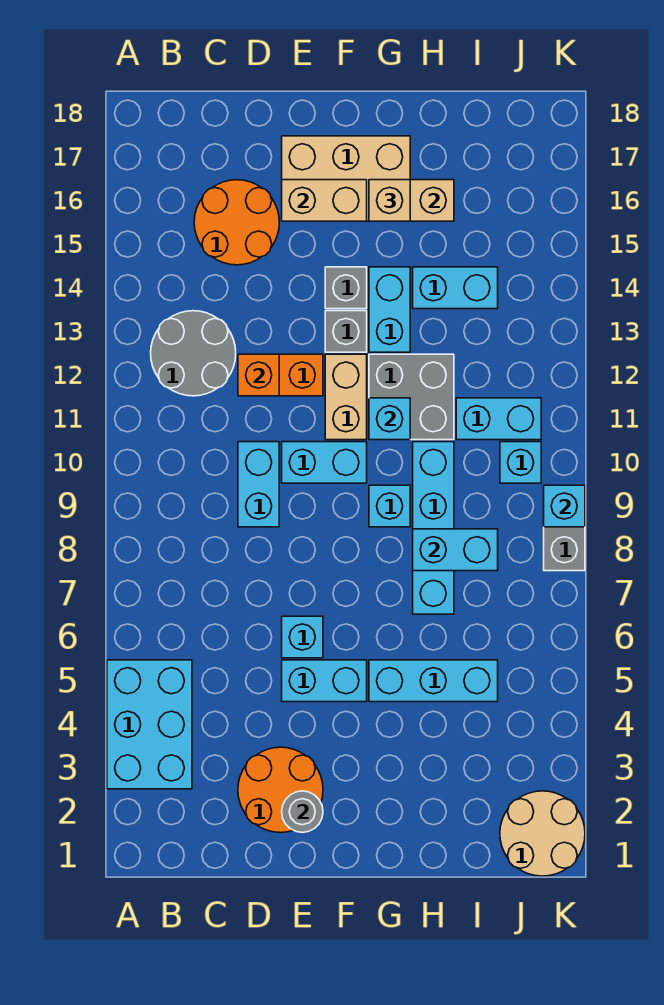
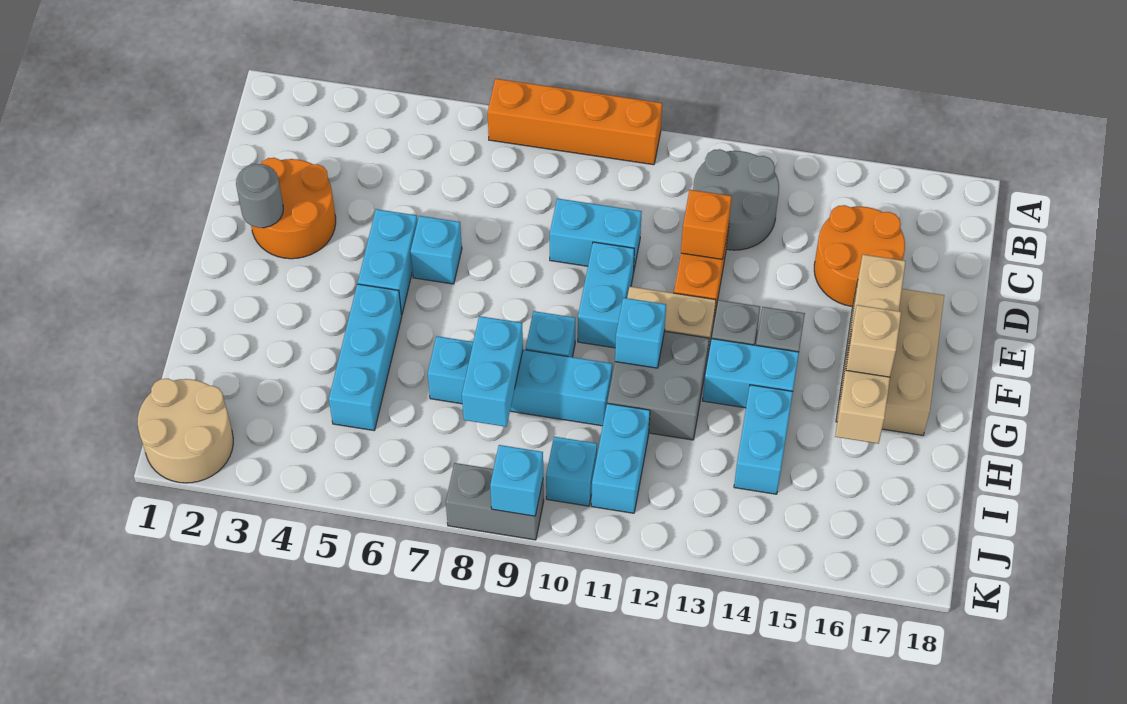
cyan 2x3 brick [107,660,192,789] -> none
none -> orange 1x4 brick [488,79,662,165]

